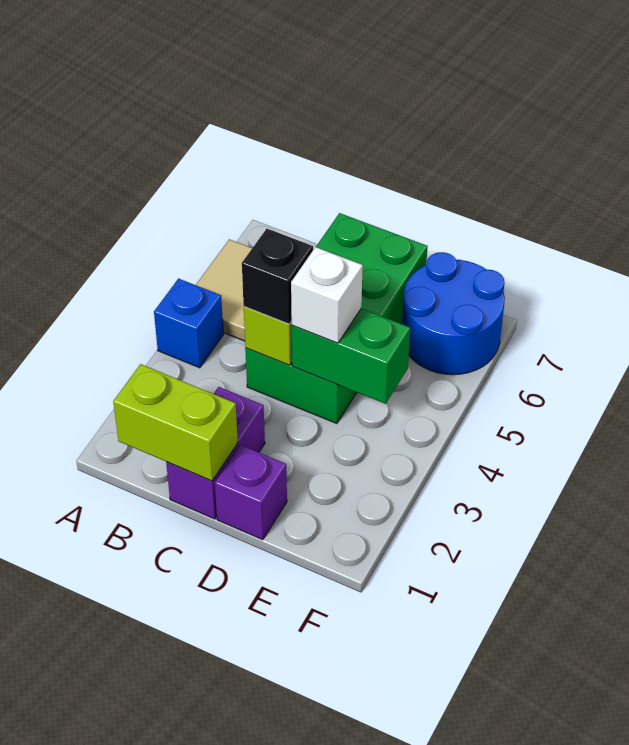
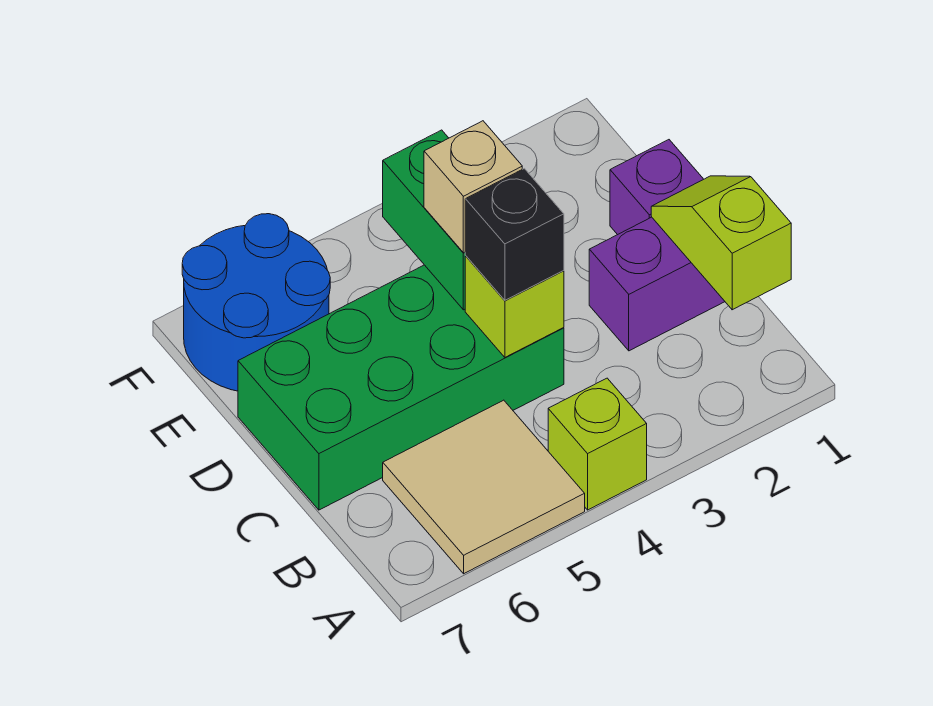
blue 1x1 brick [154,279,223,368] -> lime 1x1 brick [548,378,647,510]
lime 1x2 brick [113,364,238,481] -> lime 1x2 slope [651,176,791,310]
white 1x1 brick [291,247,363,343] -> tan 1x1 brick [424,121,522,253]

